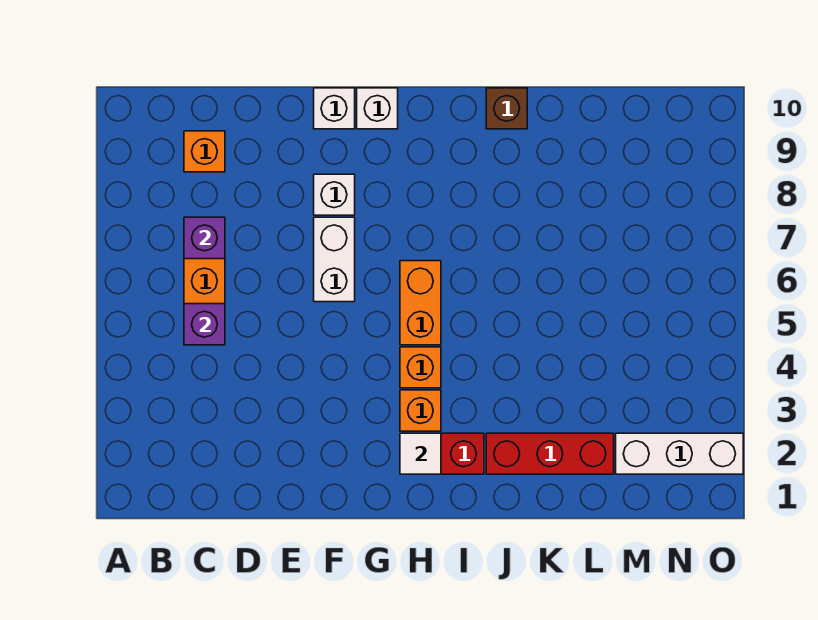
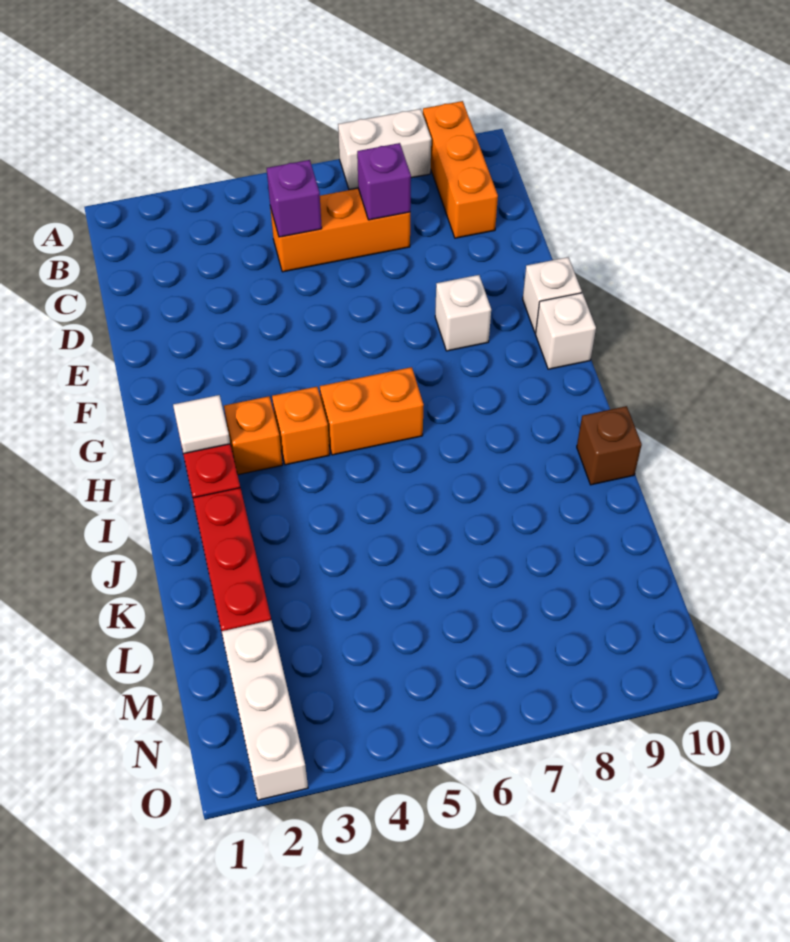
orange 1x1 brick [184,131,225,172] -> orange 1x3 brick [423,101,498,238]
white 1x2 brick [314,217,355,302] -> white 1x2 brick moved to [338,109,431,190]

